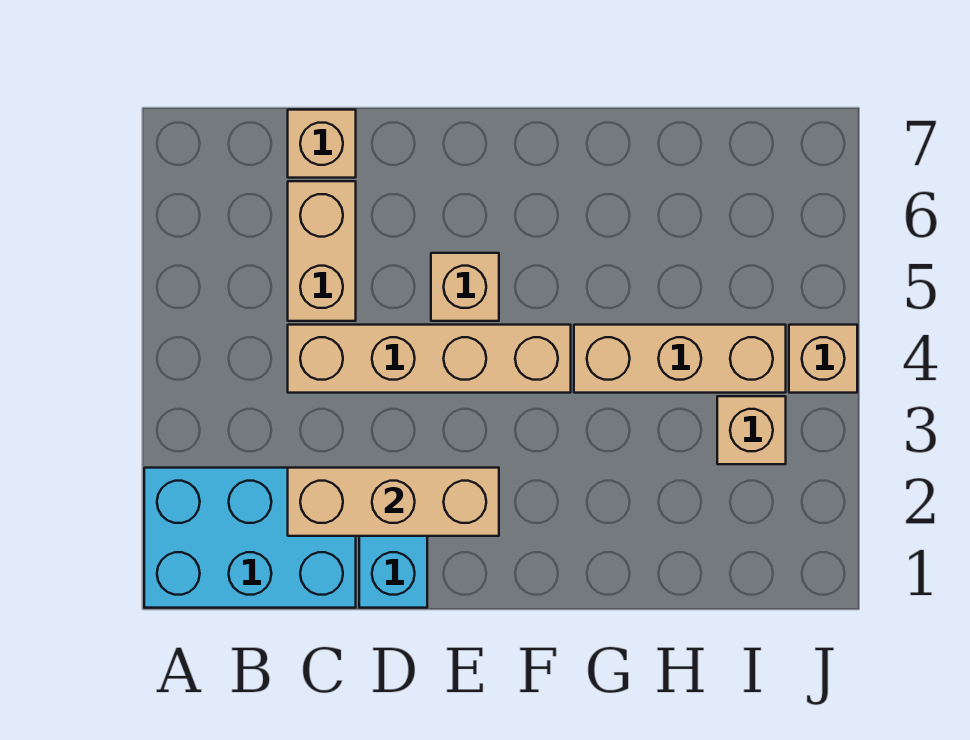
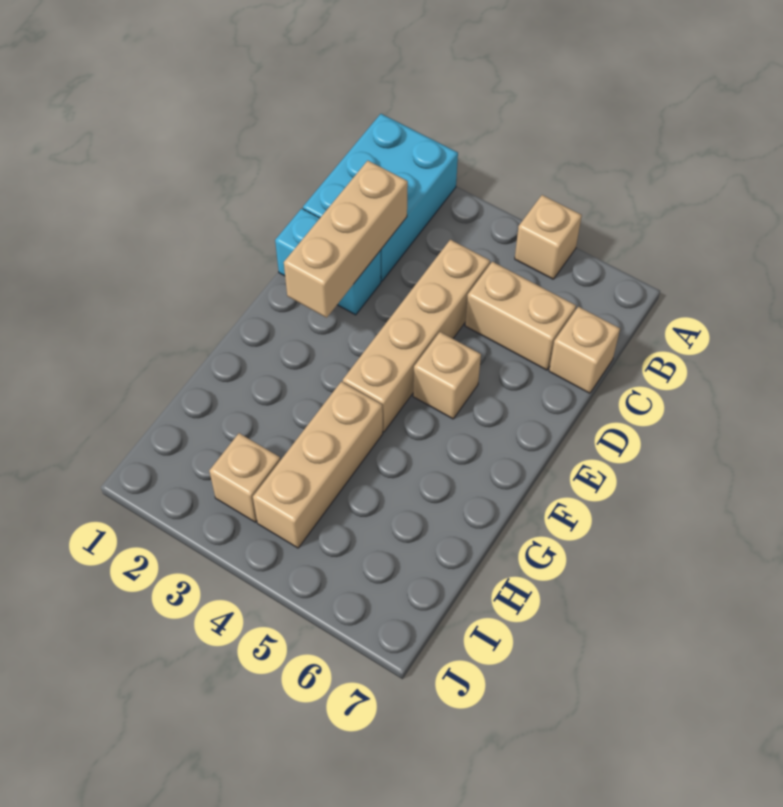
tan 1x1 brick [789,325,857,393] -> tan 1x1 brick moved to [515,195,582,279]

